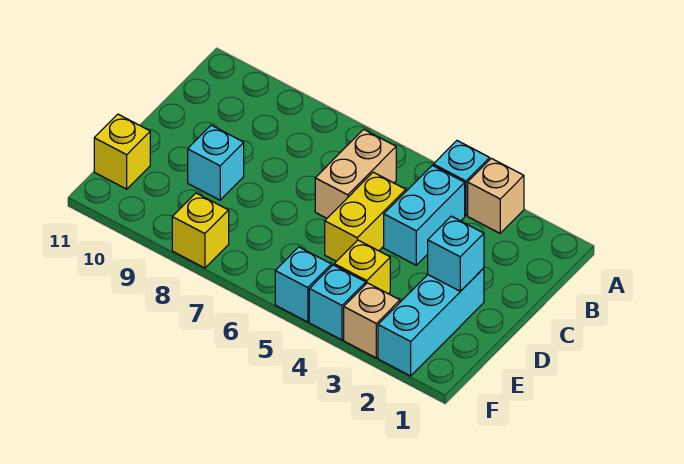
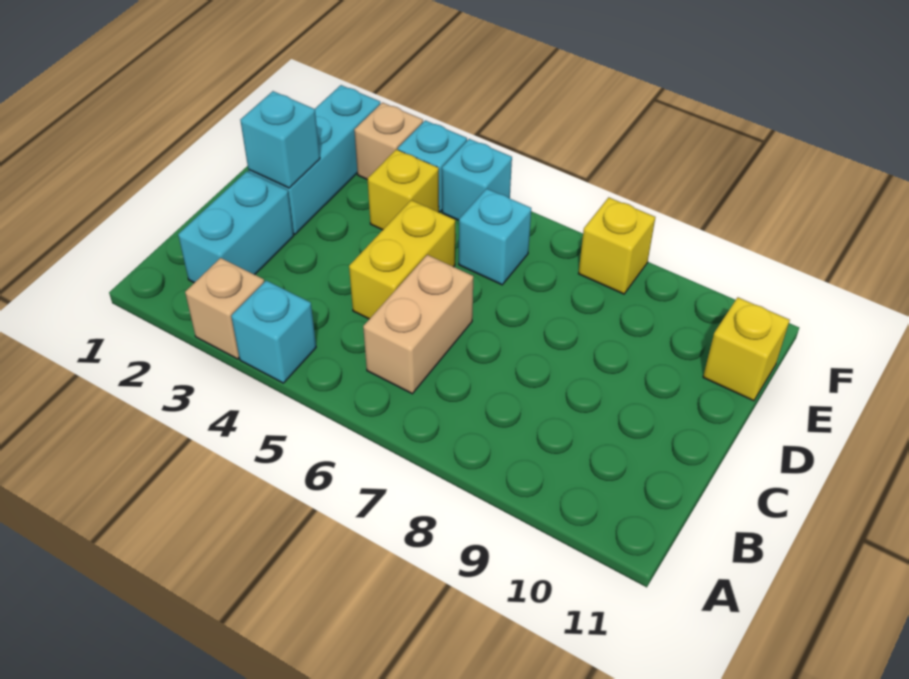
cyan 1x2 brick [384,165,465,265] -> cyan 1x2 brick moved to [178,171,294,283]
cyan 1x1 brick [188,125,244,200] -> cyan 1x1 brick moved to [459,189,531,285]

